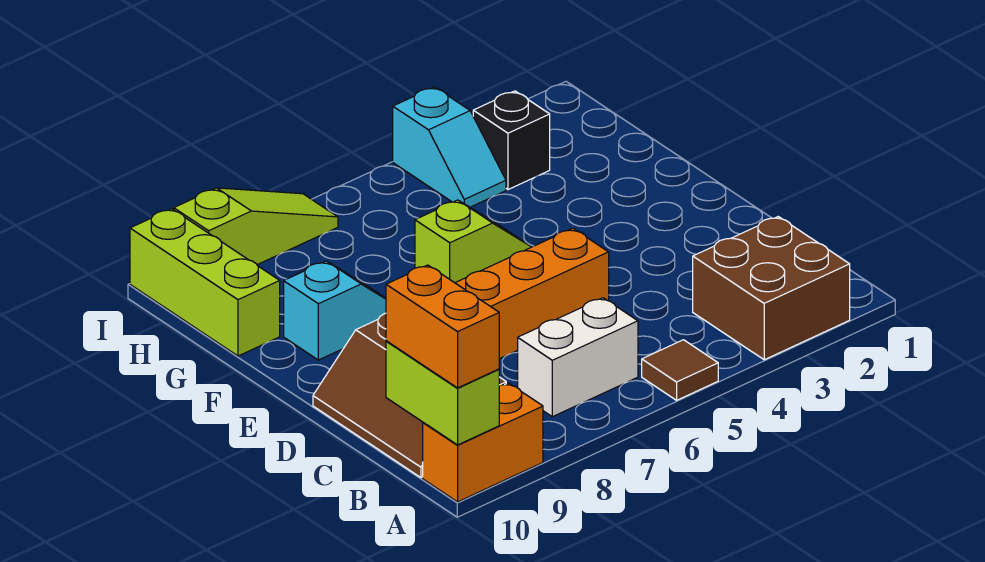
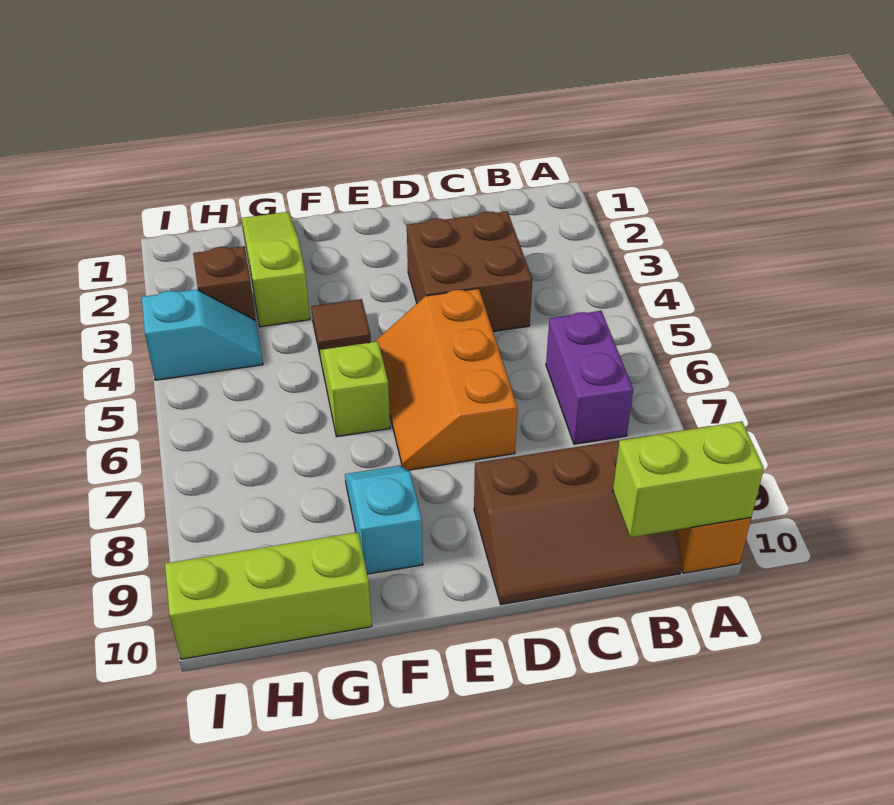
brown 2x2 brick [693,217,850,360] -> brown 2x2 brick moved to [407,211,532,332]
brown 1x1 tile [642,340,718,400] -> brown 1x1 tile moved to [311,299,371,354]
orange 1x2 brick [386,265,499,388] -> none
white 1x2 brick [518,298,638,417] -> purple 1x2 brick [546,311,633,444]
black 1x1 brick [473,91,550,190] -> brown 1x1 brick [193,246,256,320]
lime 1x3 slope [174,188,338,265] -> lime 1x3 slope moved to [242,212,310,327]

